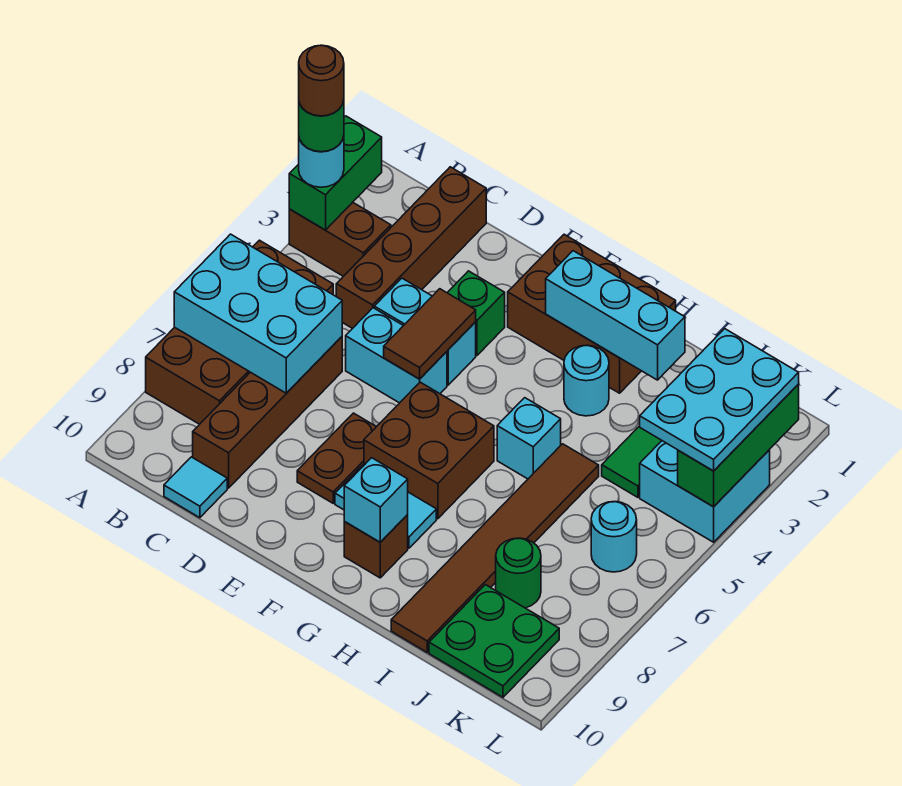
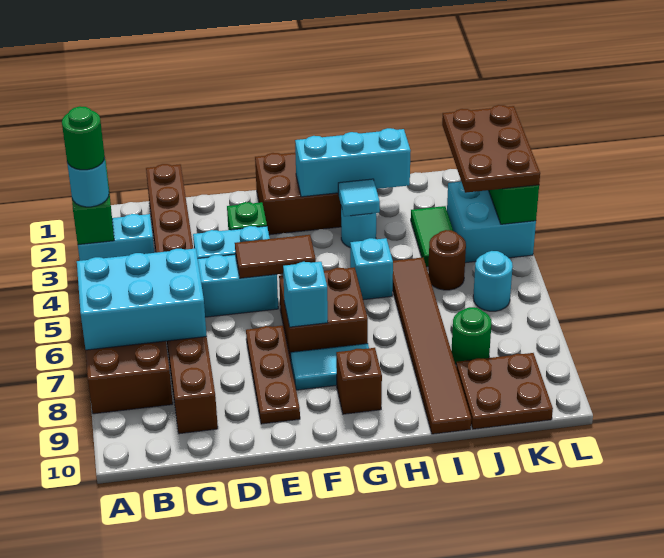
brown 1x2 brick [289,202,391,276] -> cyan 1x2 brick [78,214,154,261]
brown 1x1 round brick [299,45,344,116] -> brown 1x1 round brick moved to [428,230,466,290]
cyan 1x1 tile [164,457,227,518] -> cyan 1x1 tile moved to [338,179,380,216]
brown 1x2 tile [384,289,476,379] -> brown 1x2 tile turned to [235,235,316,278]
brown 1x2 plate [297,413,376,503] -> brown 1x3 plate [246,326,300,424]
cyan 1x1 brick [344,458,408,542] -> cyan 1x1 brick moved to [283,262,328,327]
green 2x2 plate [429,585,559,697] -> brown 2x2 plate [456,353,553,429]
cyan 2x3 plate [640,329,799,471] -> brown 2x3 plate [442,105,540,193]

